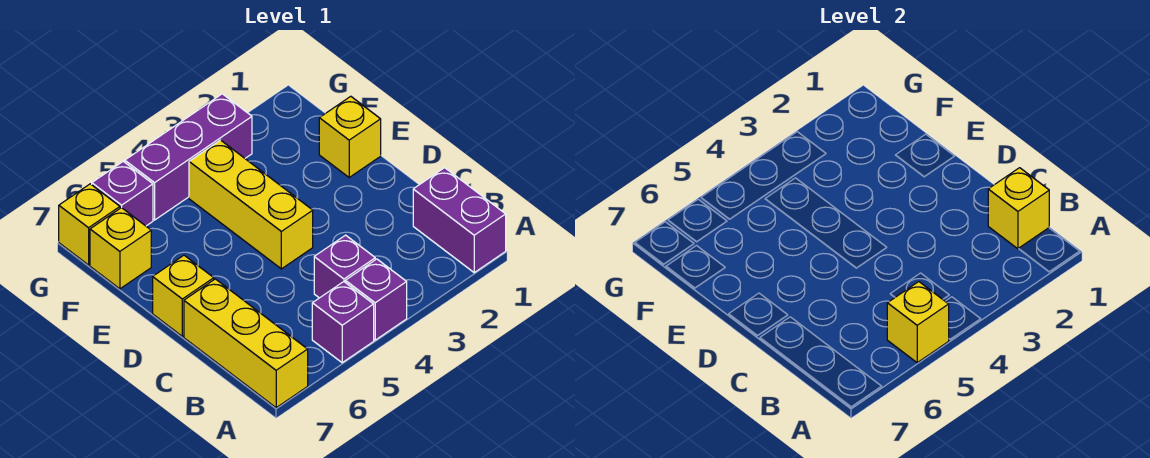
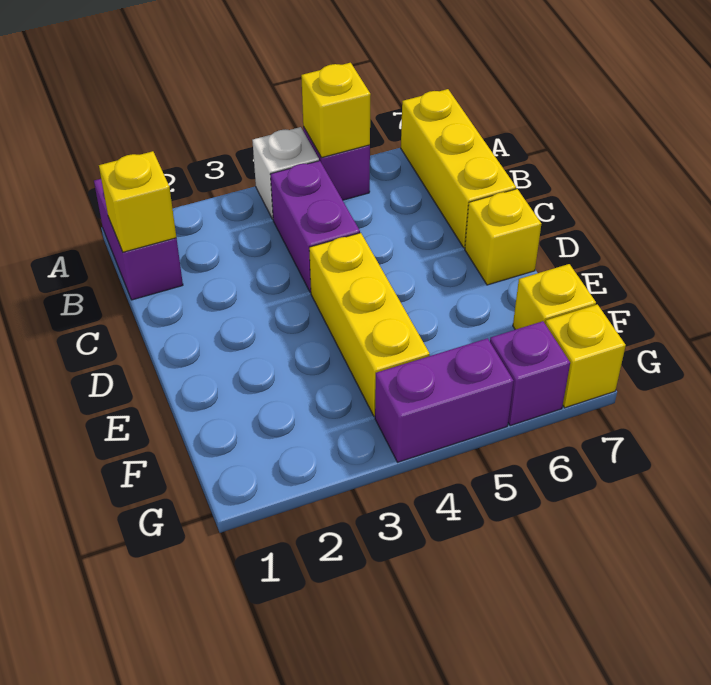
purple 1x1 brick [345,259,407,340] -> white 1x1 brick [252,127,319,219]
purple 1x1 brick [314,235,375,298] -> purple 1x2 brick [270,161,360,292]
yellow 1x1 brick [319,96,381,177] -> none
purple 1x3 brick [125,94,252,220] -> purple 1x2 brick [375,338,514,462]

